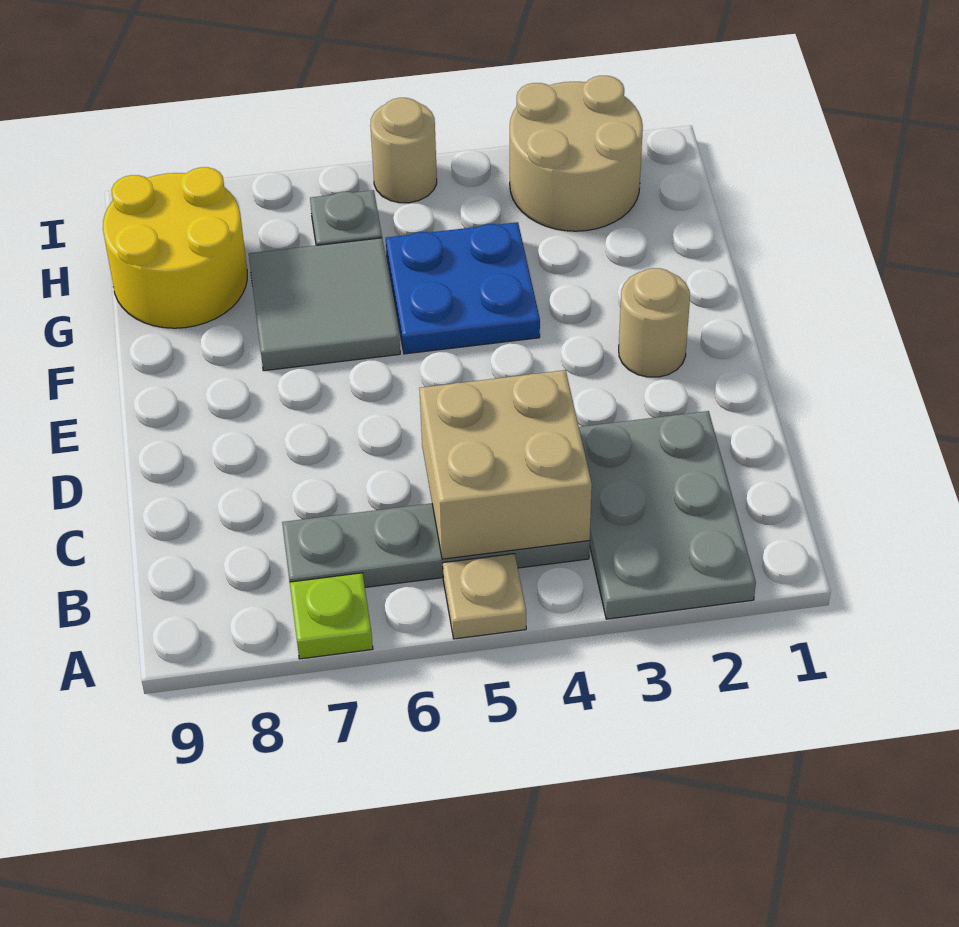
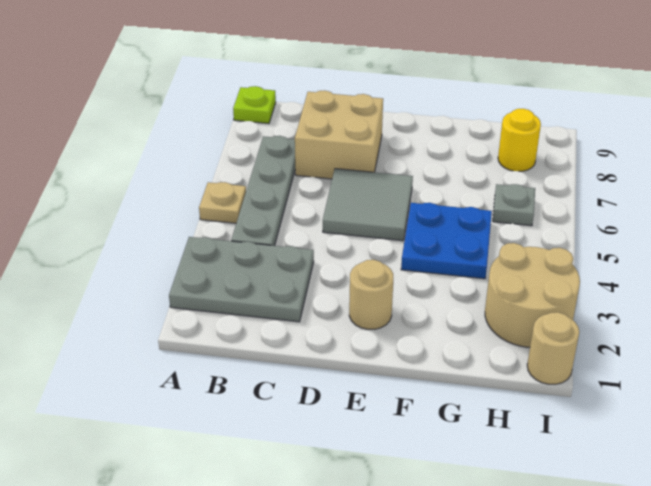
lime 1x1 plate [290,573,373,659] -> lime 1x1 plate moved to [233,86,276,124]
tan 2x2 brick [419,370,592,559] -> tan 2x2 brick moved to [295,91,383,179]
grey 2x2 tile [249,238,400,371] -> grey 2x2 tile moved to [323,169,413,241]
yellow 2x2 round brick [103,167,247,328] -> yellow 1x1 round brick [498,109,541,171]
tan 1x1 round brick [370,98,437,203] -> tan 1x1 round brick moved to [527,312,579,384]

